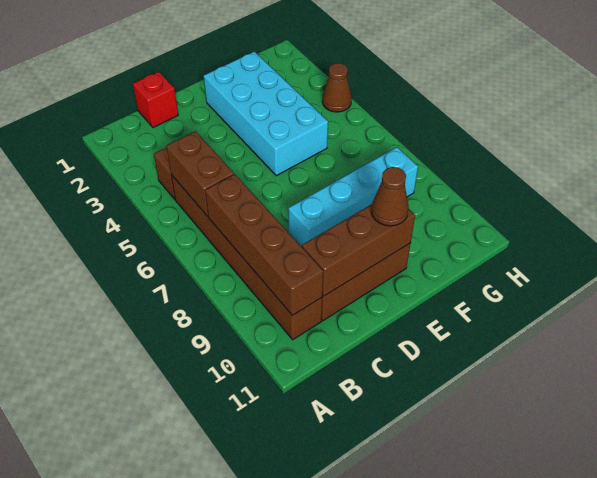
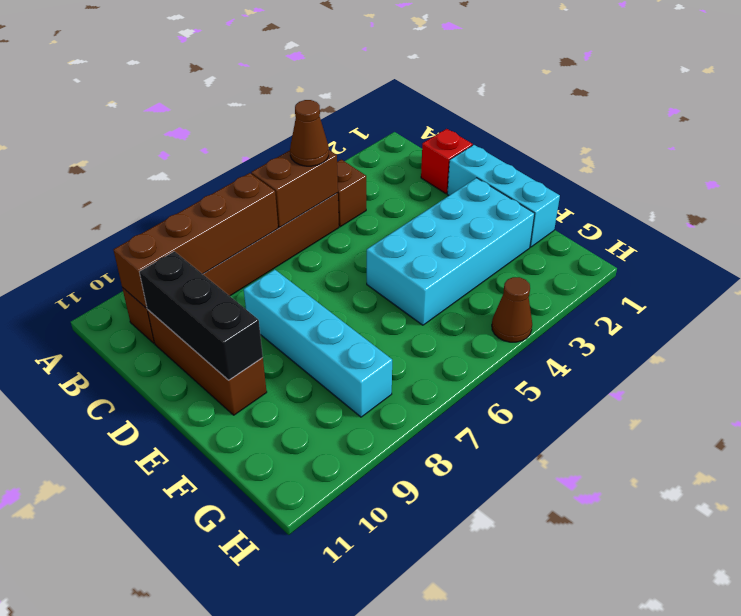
brown 1x3 brick [302,204,415,296] -> black 1x3 brick [140,251,263,380]
none -> cyan 1x3 brick [447,145,560,247]
brown 1x1 cone [371,167,409,226] -> brown 1x1 cone moved to [290,100,329,166]

